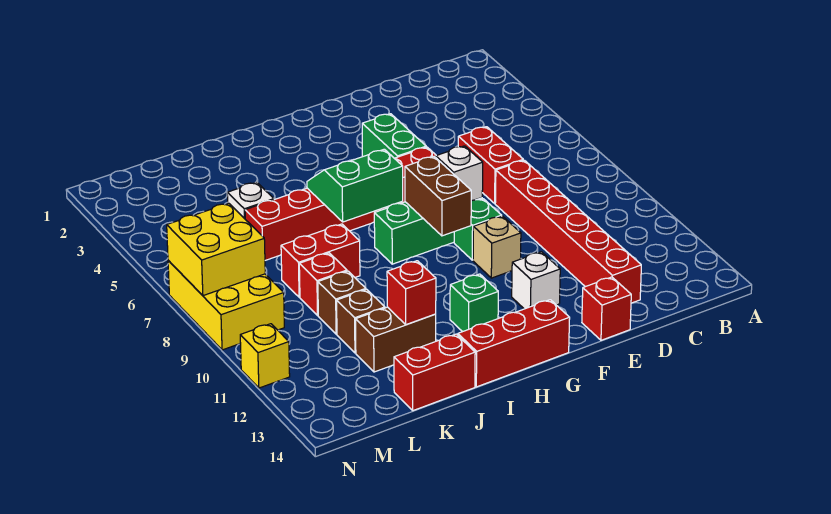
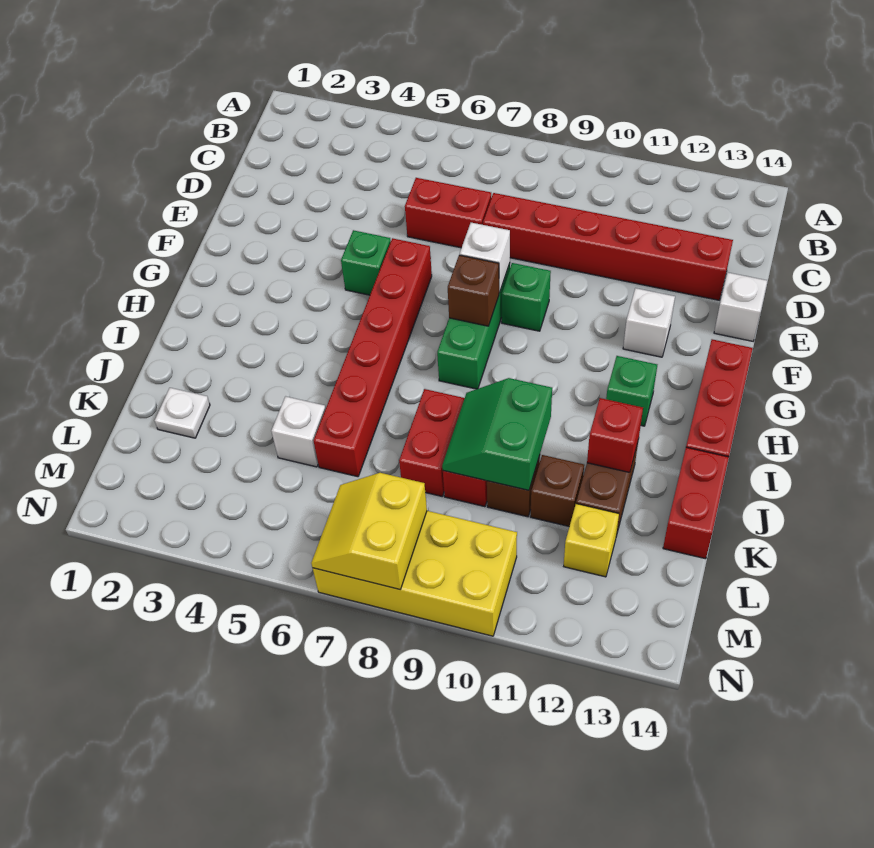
red 1x1 brick [582,277,631,340] -> white 1x1 brick [714,273,767,341]
green 1x2 brick [362,114,426,158] -> green 1x1 brick [341,230,391,295]
tan 1x1 brick [473,216,521,278] -> none
brown 1x2 brick [405,157,471,236] -> brown 1x1 brick [448,255,499,326]
green 2x2 slope [307,149,403,222] -> green 2x2 slope moved to [442,378,552,490]
none -> white 1x1 plate [155,388,210,438]
yellow 2x3 brick [168,261,284,350] -> yellow 2x4 brick [313,511,517,636]
yellow 2x2 brick [167,203,265,296] -> yellow 2x2 slope [311,473,427,590]
yellow 1x1 brick [240,324,290,388] -> yellow 1x1 brick moved to [564,504,619,577]

